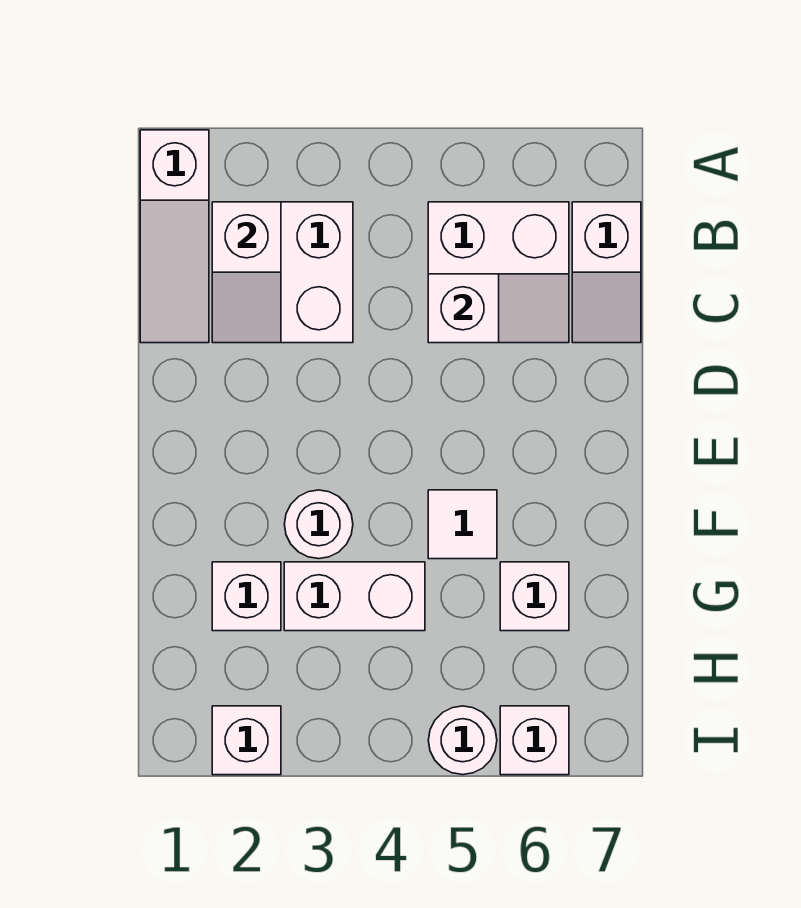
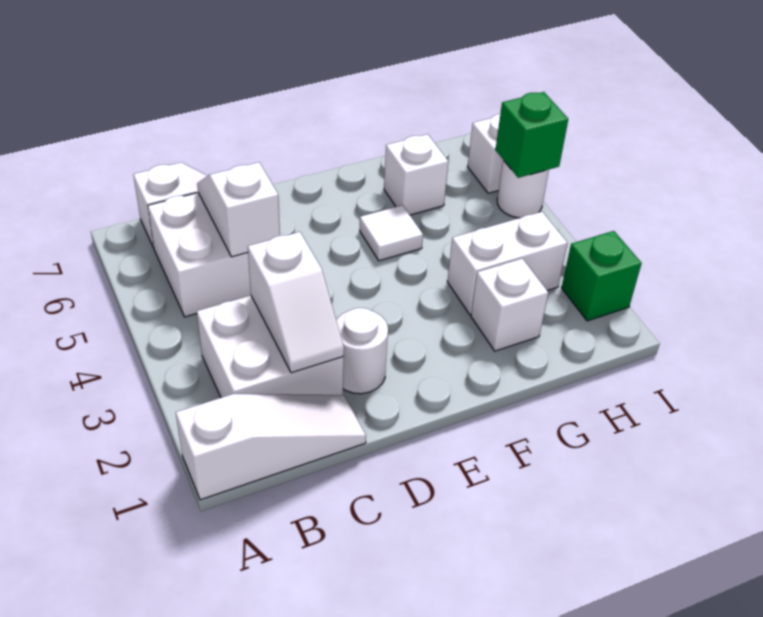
white 1x2 slope [212,202,281,343] -> white 1x2 slope turned to [248,232,344,373]
white 1x1 round brick [284,490,353,559] -> white 1x1 round brick moved to [336,308,388,394]
white 1x2 brick [284,562,425,631] -> white 1x2 brick turned to [447,212,567,315]
white 1x1 brick [212,706,281,775] -> green 1x1 brick [562,231,642,321]
none -> green 1x1 brick [495,92,568,178]

